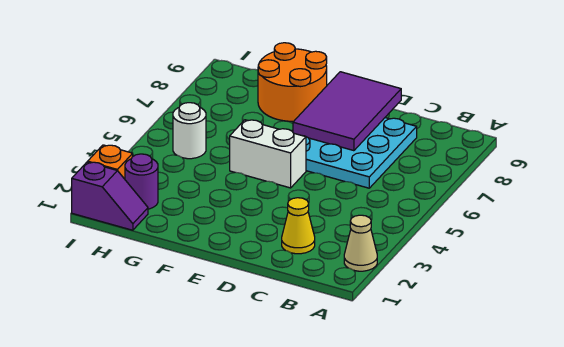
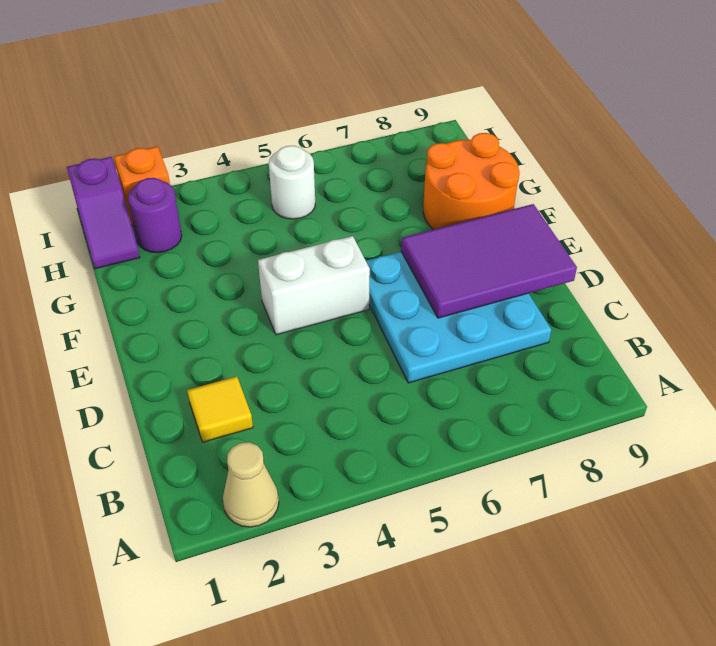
yellow 1x1 cone [282,198,315,254] -> yellow 1x1 tile [187,376,253,442]
white 1x2 brick [230,120,306,188] -> white 1x2 brick turned to [258,236,370,335]

